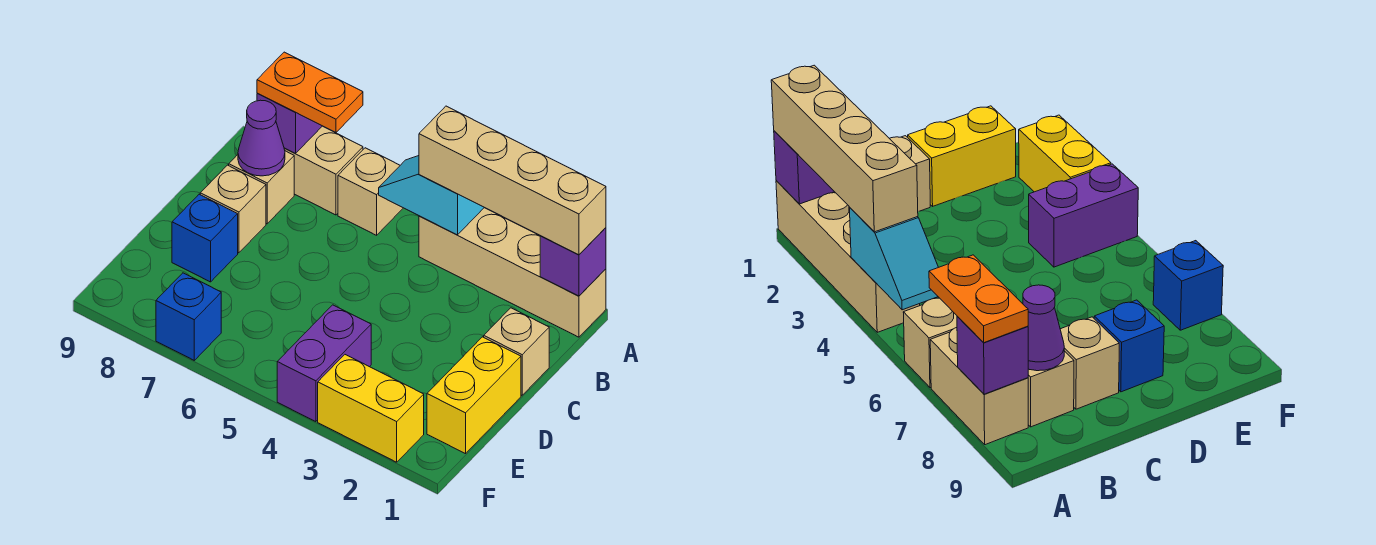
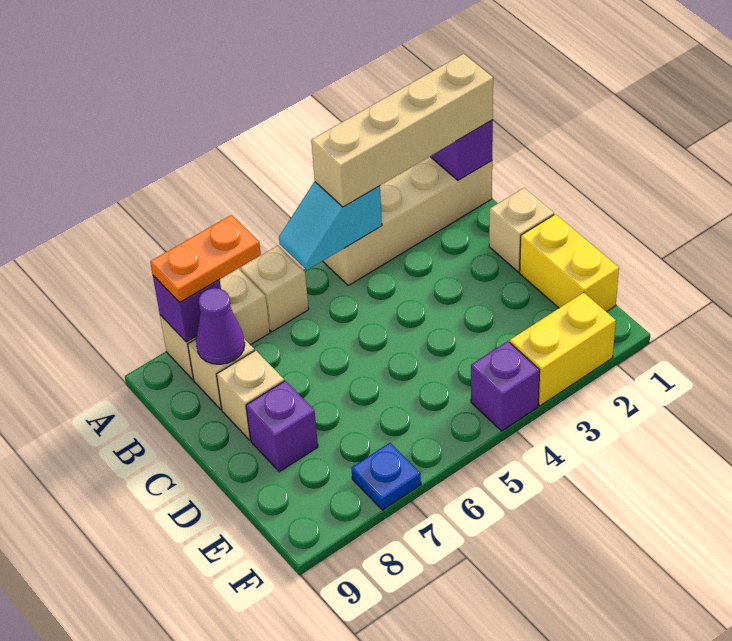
blue 1x1 brick [172,194,238,282] -> purple 1x1 brick [246,381,318,472]
purple 1x2 brick [277,305,371,422] -> purple 1x1 brick [471,341,540,431]
blue 1x1 brick [156,273,221,360] -> blue 1x1 plate [351,443,421,510]

